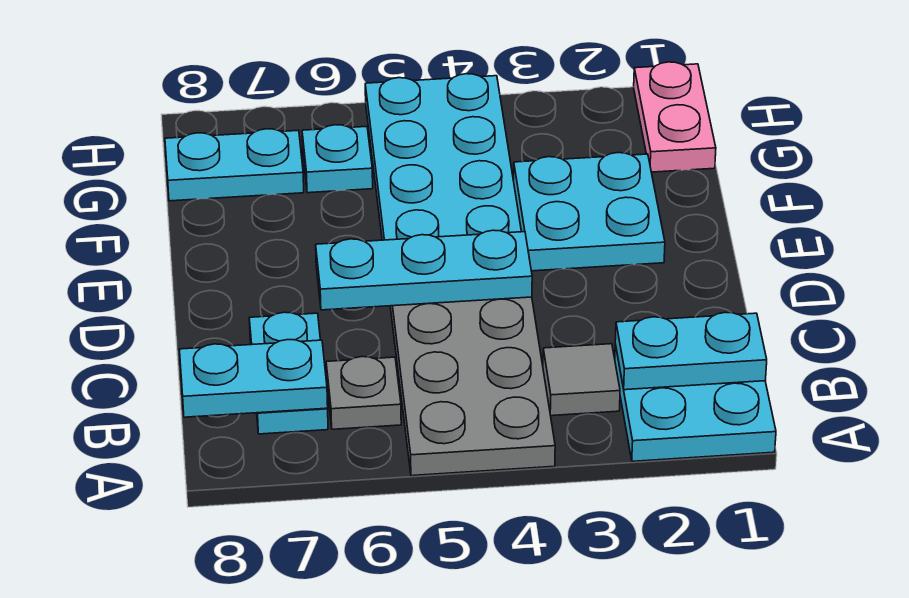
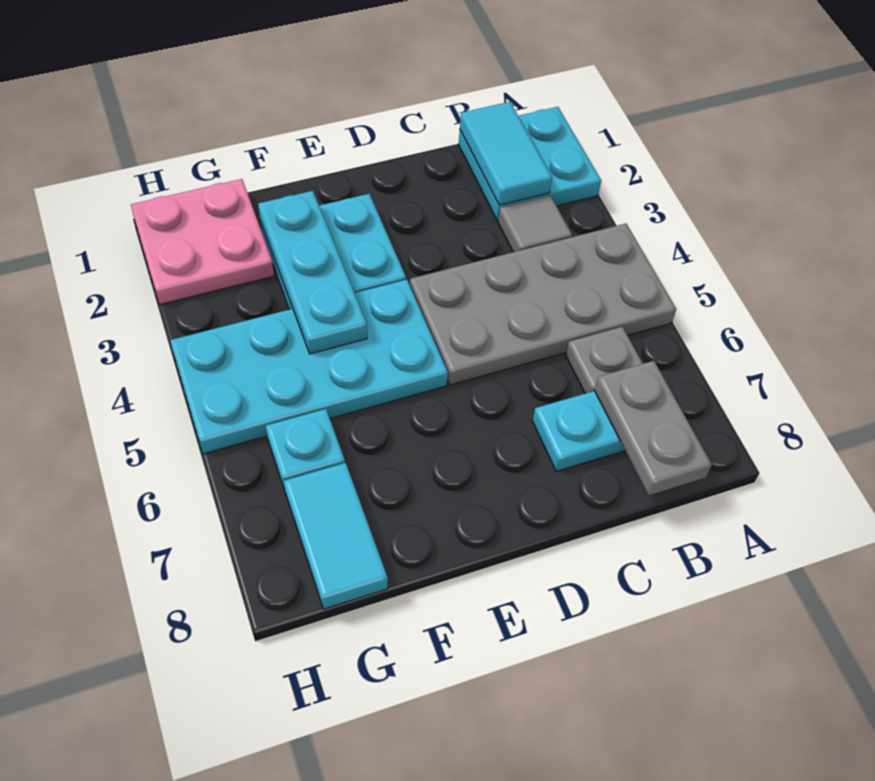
cyan 1x2 plate [615,312,767,390] -> cyan 1x2 tile [460,102,552,205]
cyan 1x2 plate [179,340,328,417] -> grey 1x2 plate [595,361,712,495]
cyan 1x3 plate [316,230,532,310] -> cyan 1x3 plate moved to [258,191,367,354]
pink 1x2 plate [634,62,716,172] -> pink 2x2 plate [131,179,274,305]
cyan 1x2 plate [165,129,304,201] -> cyan 1x2 tile [284,463,388,609]

